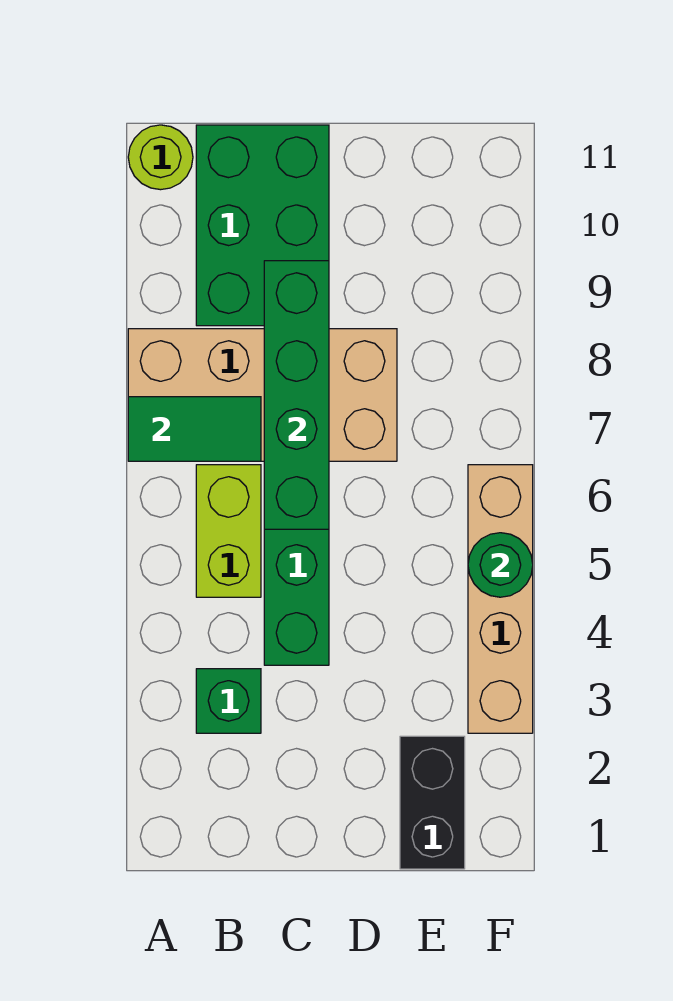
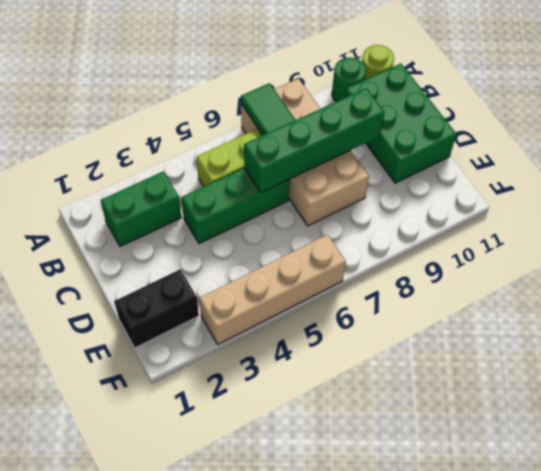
green 1x1 brick [196,669,261,733] -> green 1x2 brick [101,171,181,246]
green 2x3 brick [196,125,329,326] -> green 2x3 brick turned to [345,64,456,183]
green 1x1 round brick [468,533,533,597] -> green 1x1 round brick moved to [332,58,366,102]

